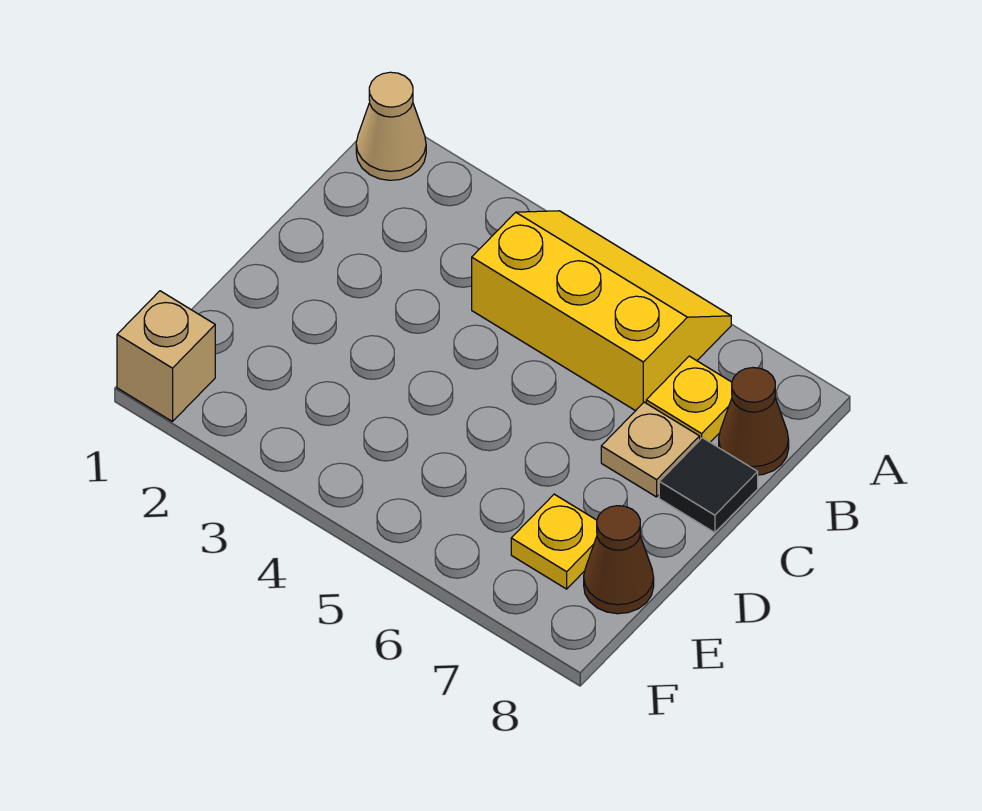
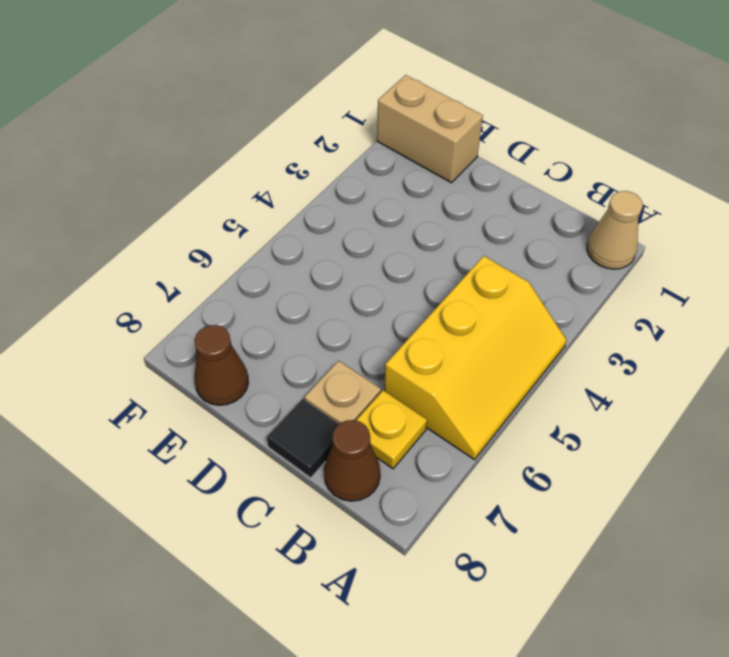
yellow 1x1 plate [511,494,597,589] -> none
tan 1x1 brick [117,291,215,422] -> tan 1x2 brick [377,75,483,183]

